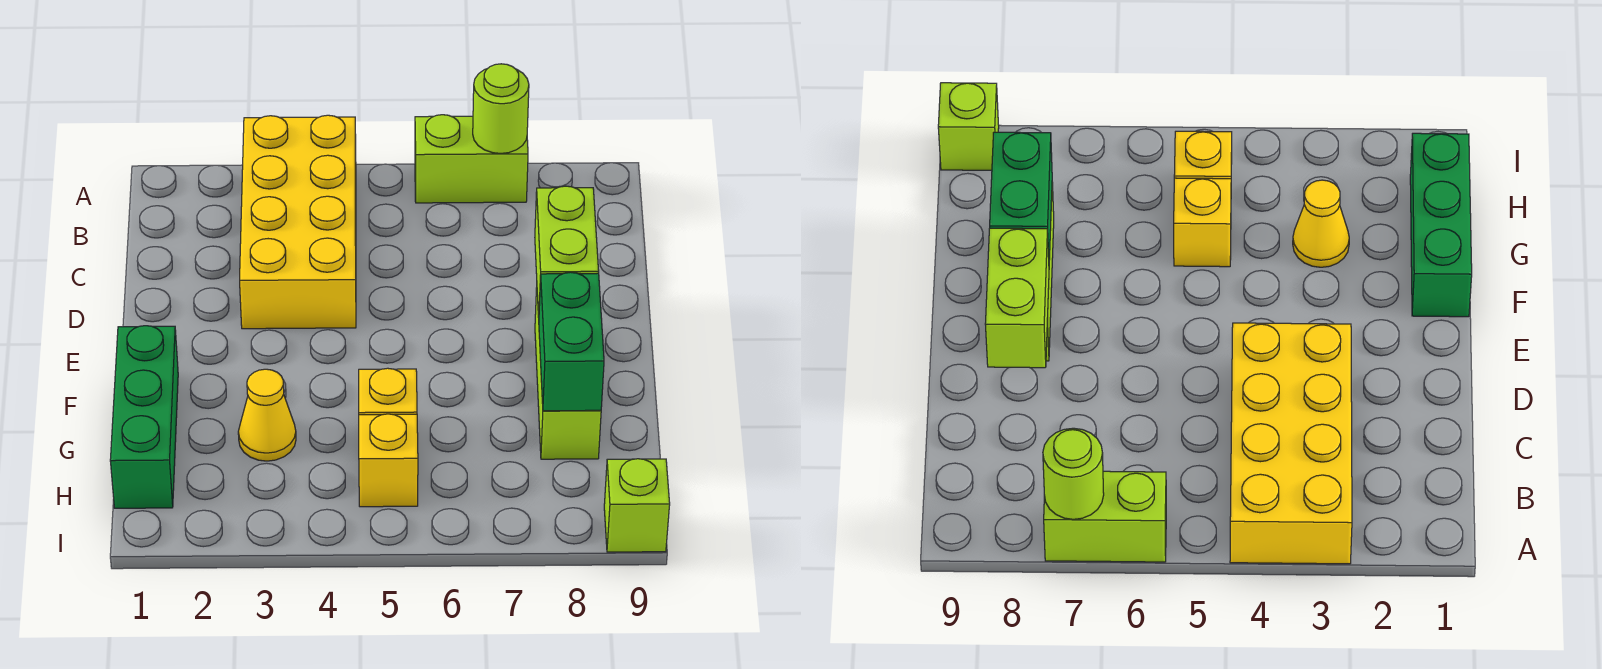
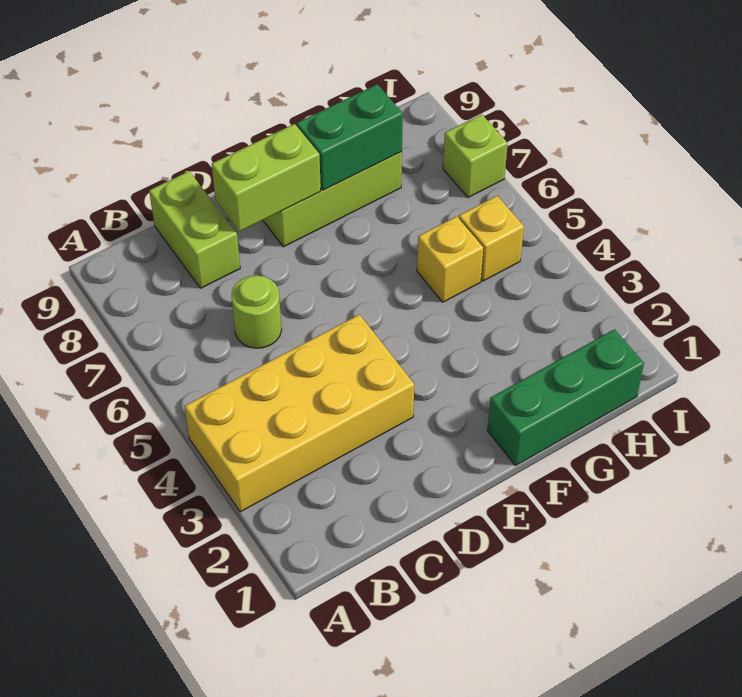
lime 1x2 brick [415,115,528,203] -> lime 1x2 brick moved to [149,171,240,288]
lime 1x1 round brick [473,64,529,153] -> lime 1x1 round brick moved to [231,275,282,348]
yellow 1x1 cone [238,369,296,461] -> none
lime 1x1 brick [604,459,670,552] -> lime 1x1 brick moved to [443,114,508,198]

